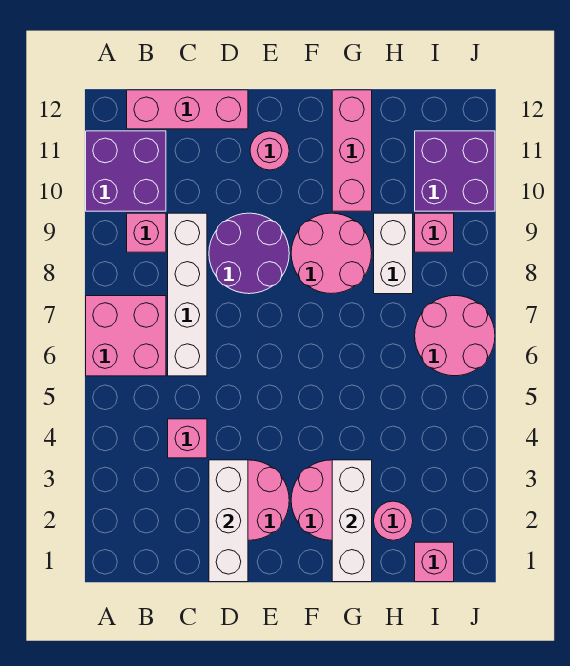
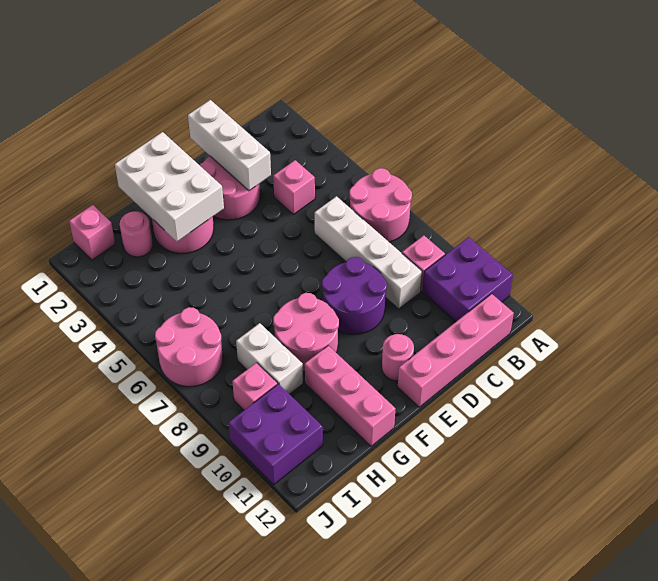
pink 2x2 brick [86,296,166,376] -> pink 2x2 round brick [349,168,412,242]
pink 1x3 brick [127,90,248,129] -> pink 1x4 brick [398,294,514,407]
white 1x3 brick [332,460,372,582] -> white 2x3 brick [115,132,224,242]

